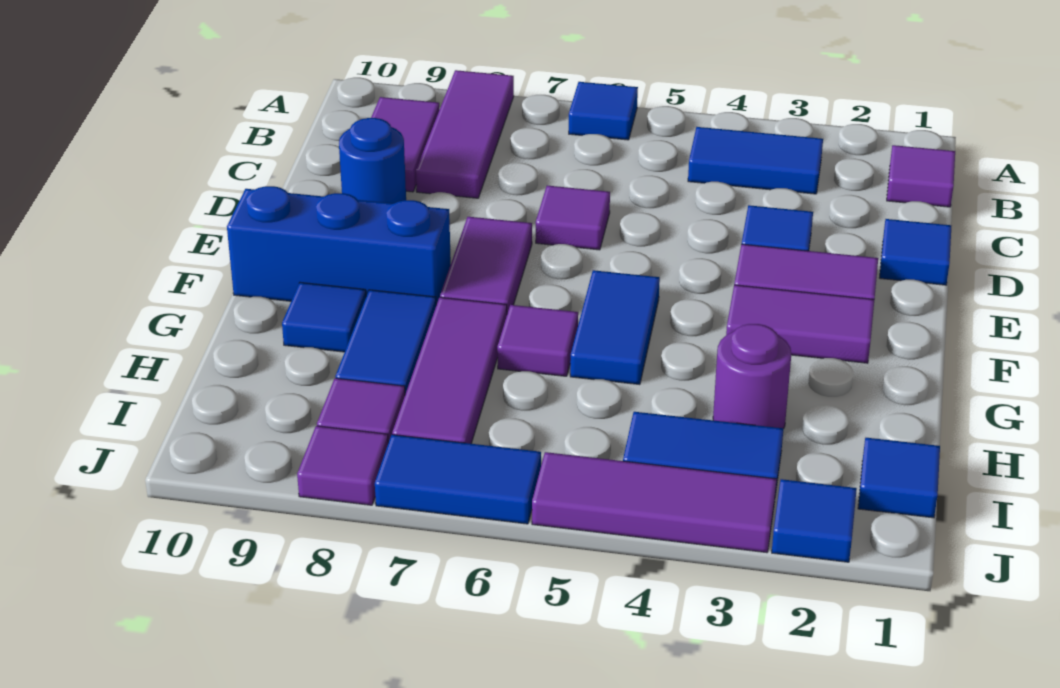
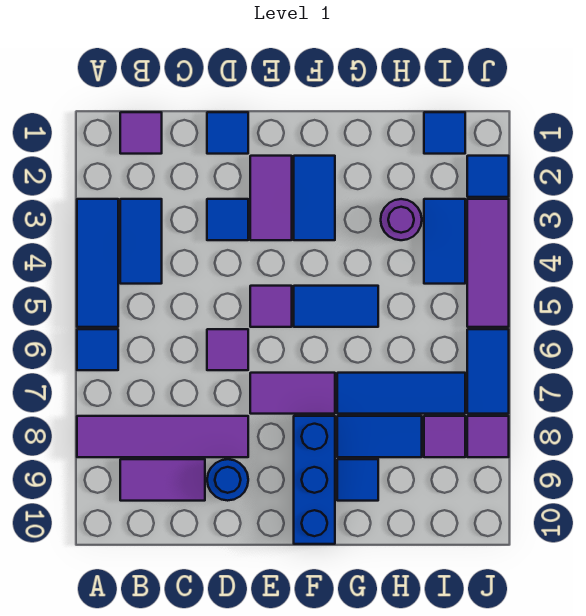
none -> blue 1x3 tile [77,199,118,327]
purple 1x3 tile [416,70,514,198] -> purple 1x4 tile [77,416,248,457]
purple 1x2 tile [726,285,874,363] -> blue 1x2 tile [294,156,335,240]
purple 1x1 tile [497,305,578,376] -> purple 1x1 tile moved to [250,286,292,327]
purple 1x3 tile [392,297,507,444] -> blue 1x3 tile [337,373,465,414]

